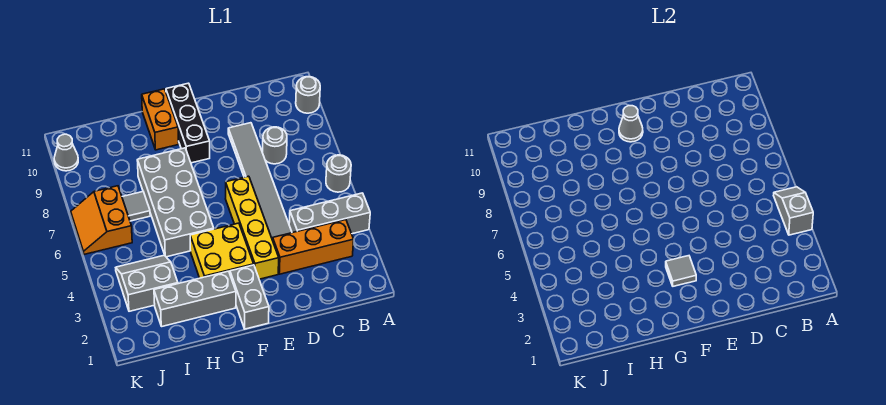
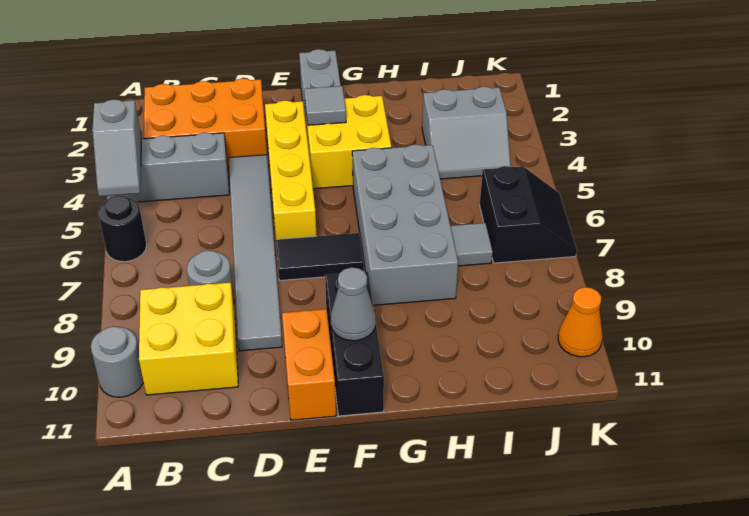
grey 1x1 round brick [326,155,351,192] -> black 1x1 round brick [98,195,147,262]
orange 1x3 brick [273,220,354,274] -> orange 2x3 brick [144,78,267,168]
none -> yellow 2x2 brick [139,282,238,395]
none -> black 1x2 tile [276,233,364,280]
grey 1x3 brick [154,271,236,326] -> none
orange 1x2 brick [142,89,179,150] -> orange 1x2 brick moved to [282,309,336,420]
orange 2x2 slope [71,186,132,254] -> black 2x2 slope [480,166,577,263]
grey 1x1 cone [54,134,78,171] -> orange 1x1 cone [558,287,603,357]

